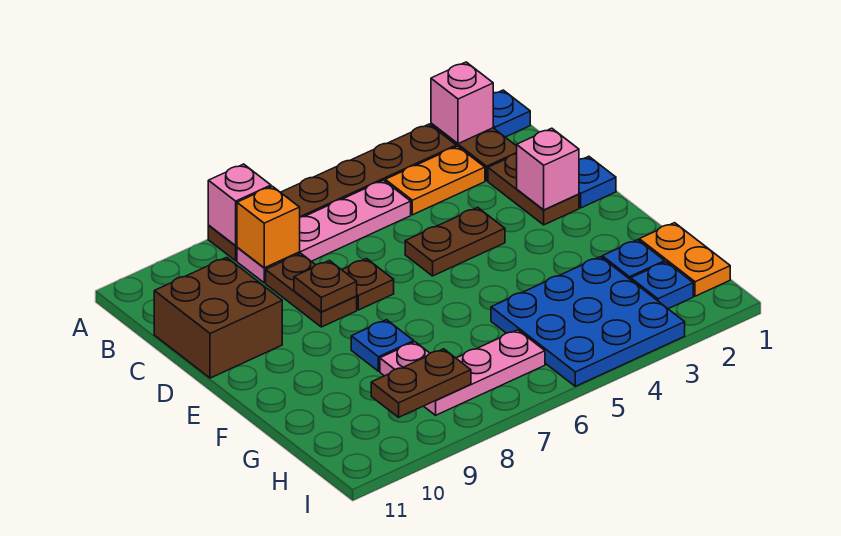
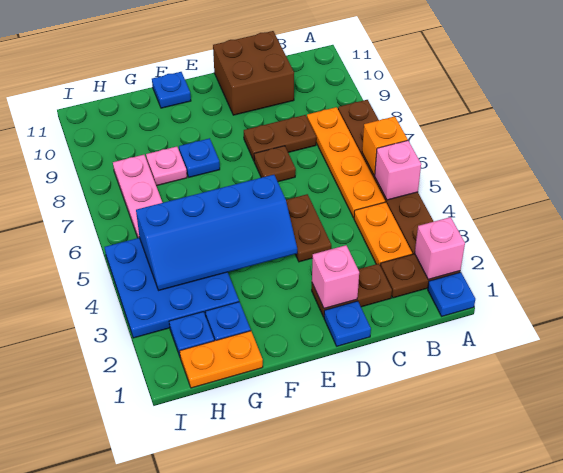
pink 1x1 brick [208,164,271,246] -> pink 1x1 brick moved to [375,140,421,200]
pink 1x4 plate [237,180,411,283] -> orange 1x4 plate [307,107,385,218]
orange 1x1 brick [237,186,300,268] -> orange 1x1 brick moved to [362,116,408,175]
brown 1x1 plate [294,261,357,312] -> none
none -> blue 2x4 slope [136,175,297,290]
none -> blue 1x1 plate [152,72,191,108]
brown 1x2 plate [371,349,471,417] -> none

